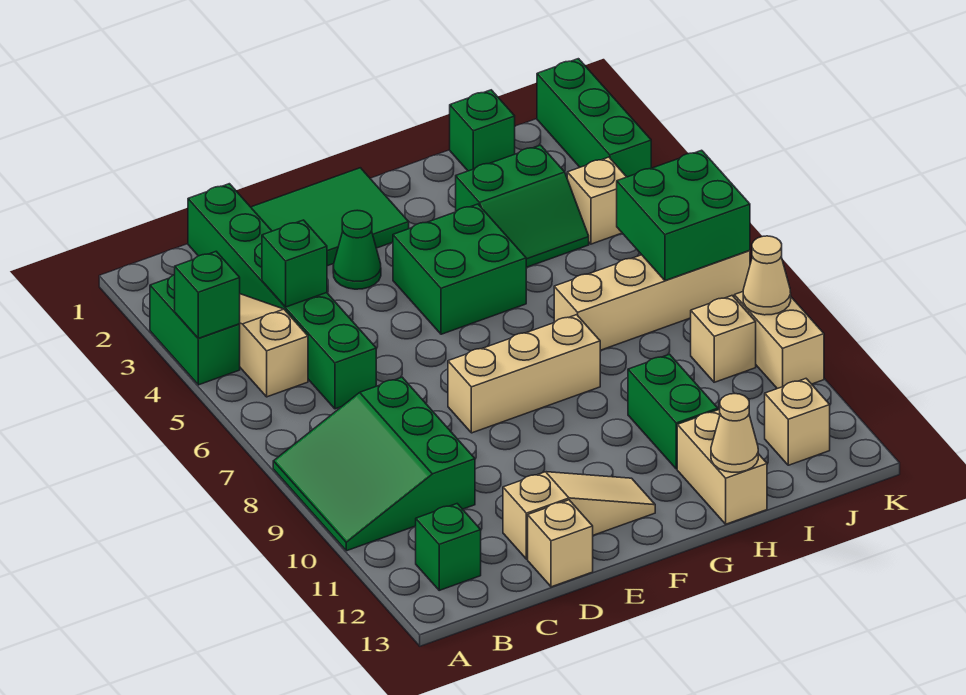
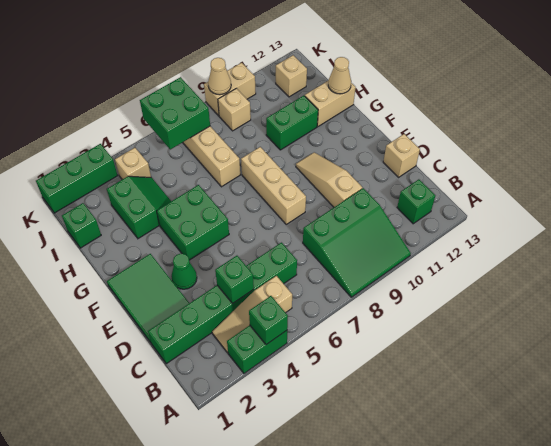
tan 1x3 slope [503,472,655,559] -> tan 1x3 slope moved to [296,152,362,207]

